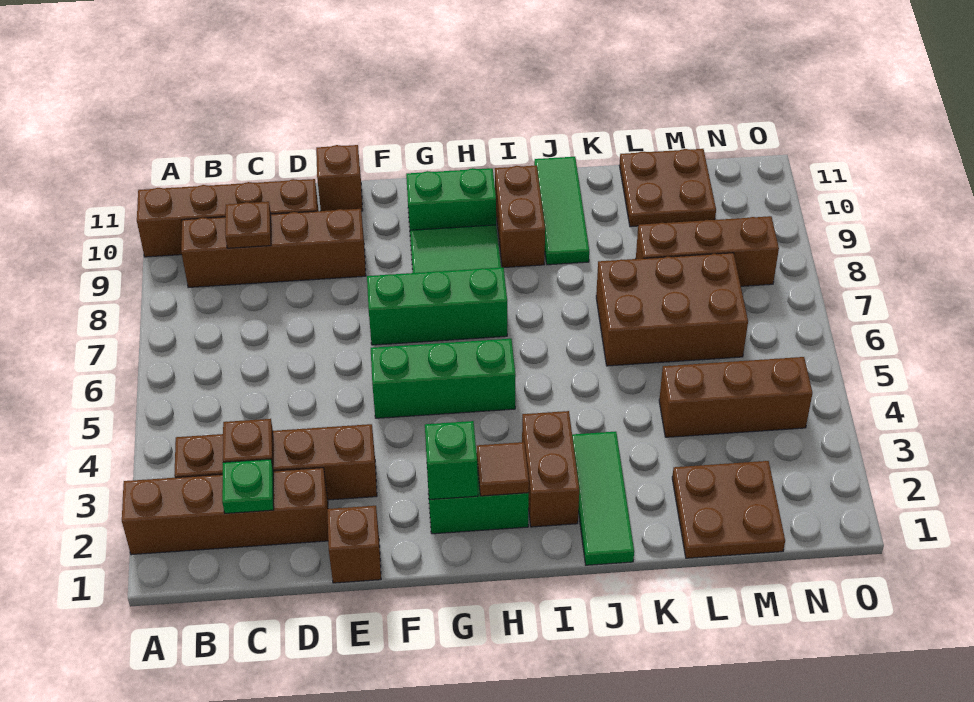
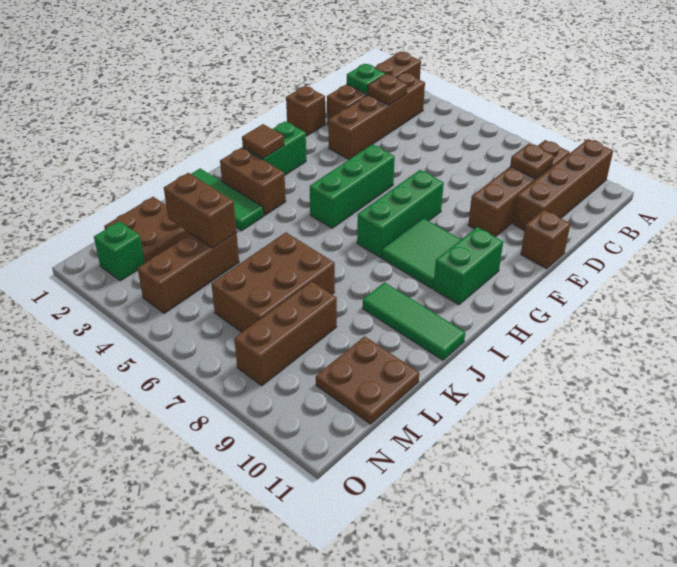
green 1x1 brick [425,421,478,500] -> green 1x1 brick moved to [94,221,145,281]
brown 1x2 brick [495,166,545,267] -> brown 1x2 brick moved to [164,173,236,248]

